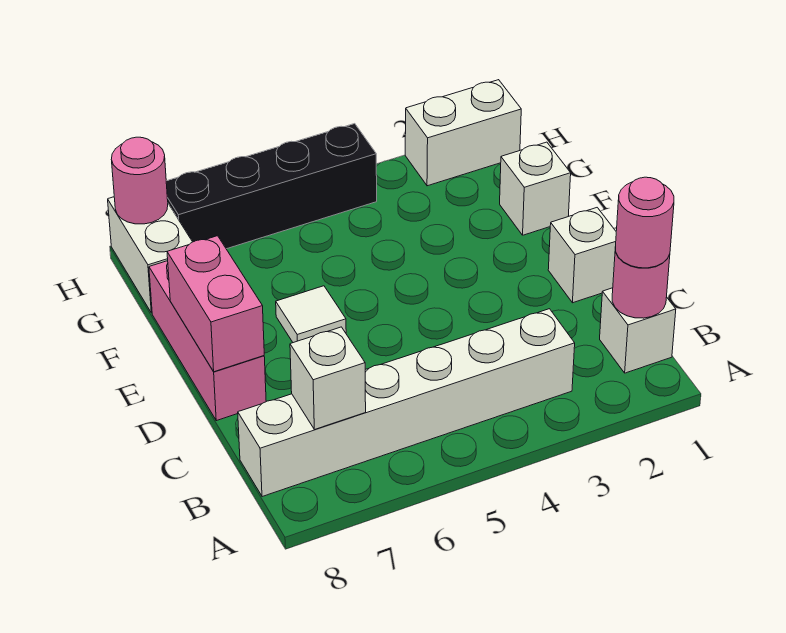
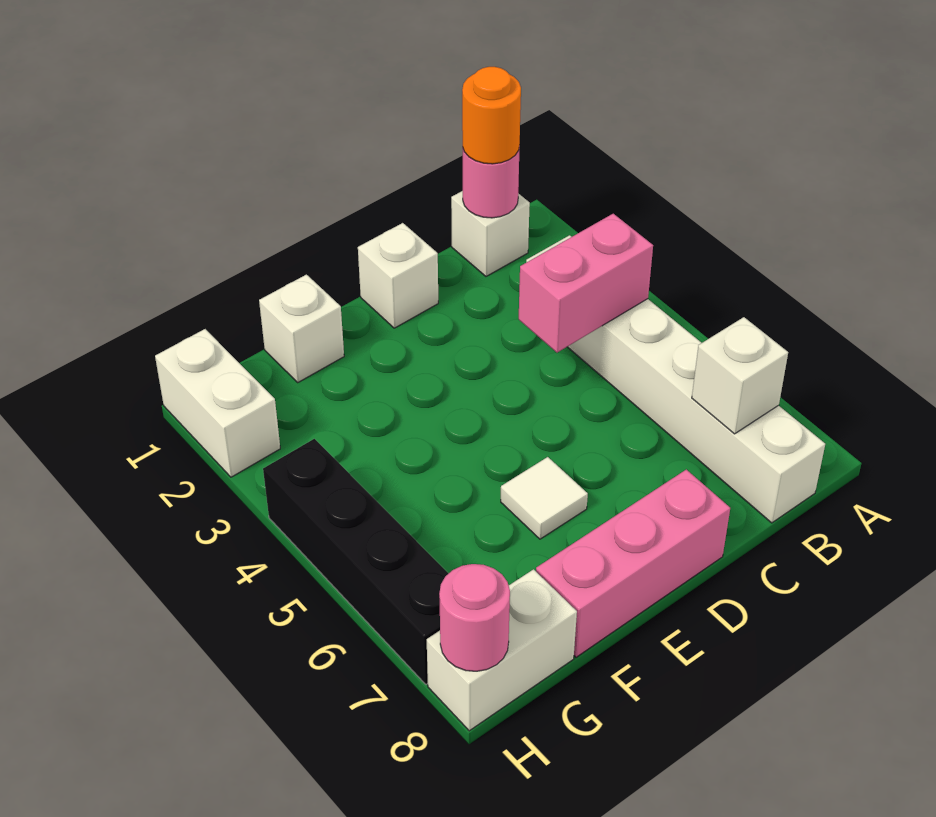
pink 1x1 round brick [616,177,674,268] -> orange 1x1 round brick [462,67,521,164]
pink 1x2 brick [167,236,264,372] -> pink 1x2 brick moved to [519,214,653,353]

